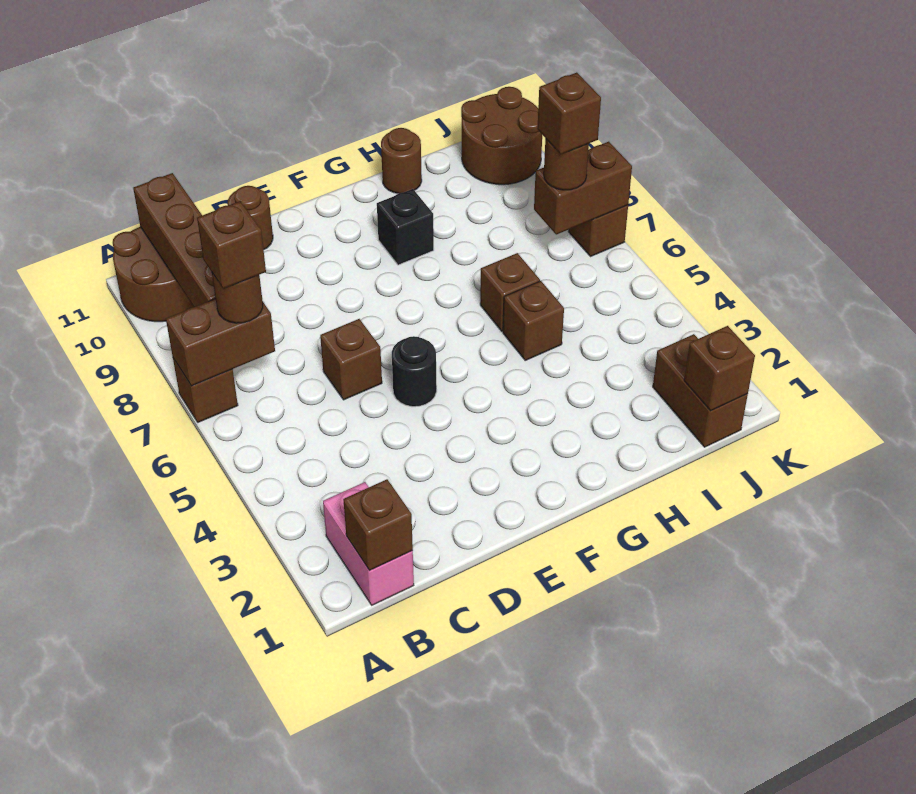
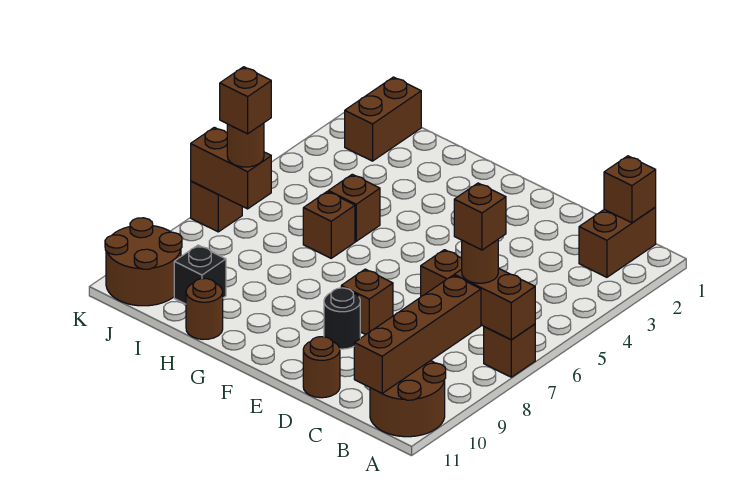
pink 1x2 brick [323,482,414,605] -> brown 1x2 brick [579,207,656,277]
black 1x1 round brick [392,336,437,407] -> black 1x1 round brick moved to [324,288,360,349]
black 1x1 brick [377,189,434,265] -> black 1x1 brick moved to [174,245,226,304]
brown 1x1 brick [684,326,755,411] -> brown 1x1 brick moved to [341,269,393,335]

